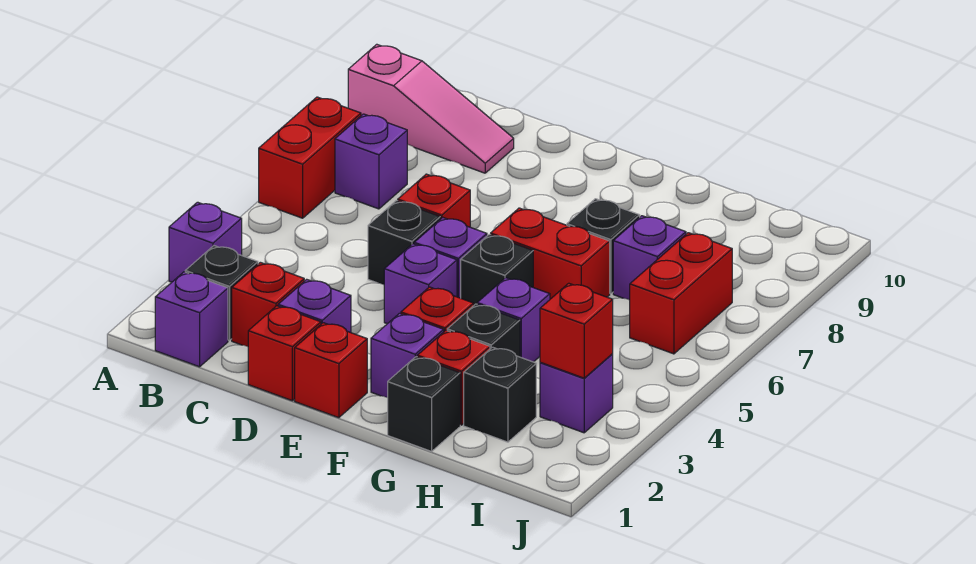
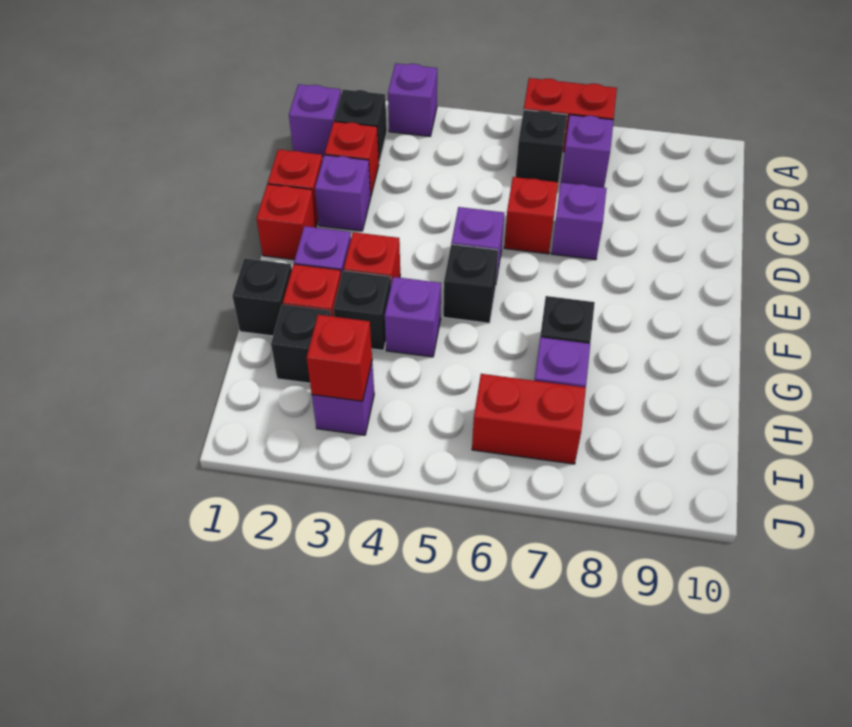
pink 1x3 slope [348,44,514,173] -> none
black 1x1 brick [368,201,441,285] -> black 1x1 brick moved to [515,110,567,182]
purple 1x1 brick [384,244,457,324] -> purple 1x1 brick moved to [551,183,606,260]
red 1x2 brick [491,208,610,299] -> none

